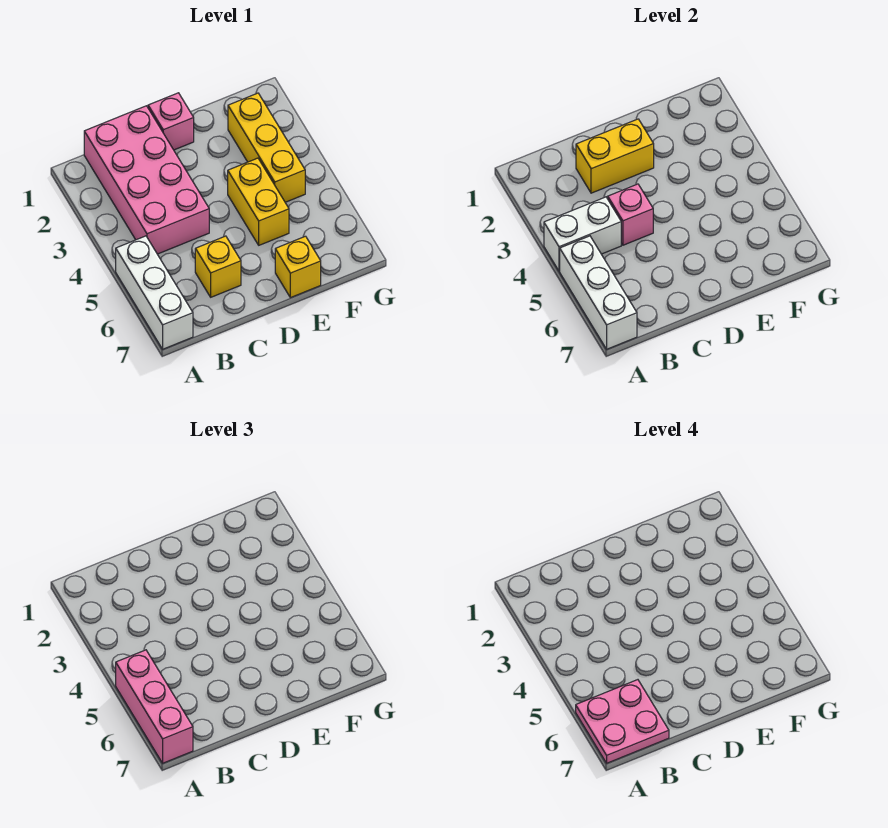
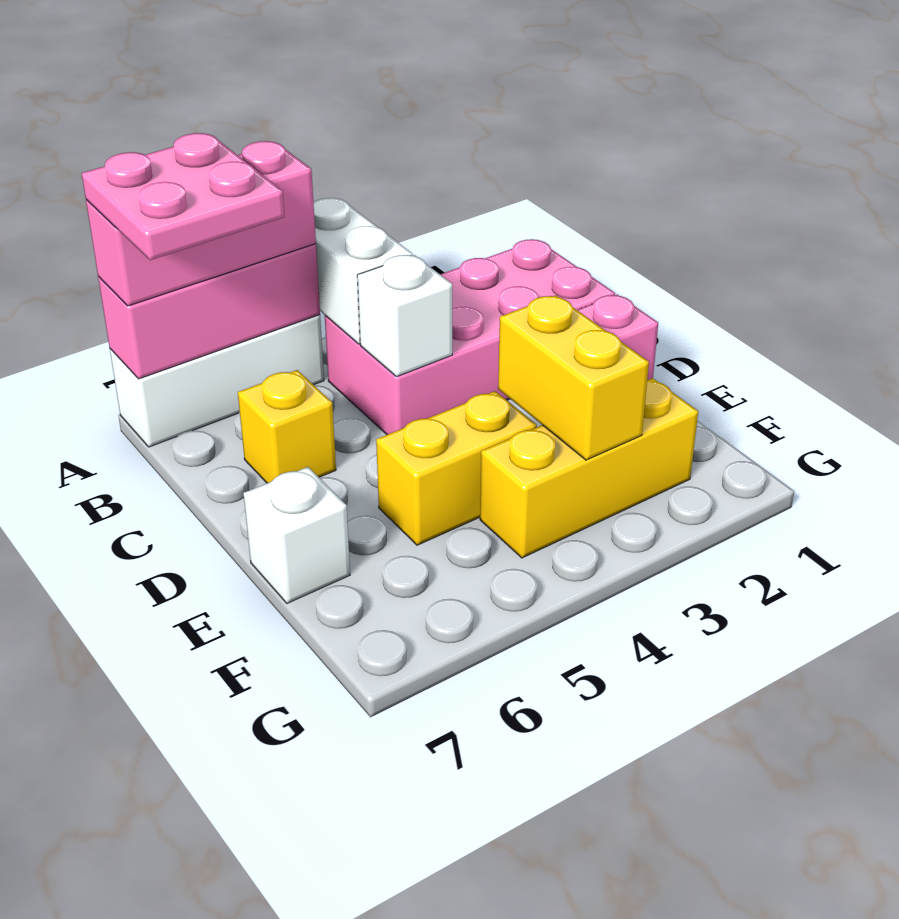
white 1x3 brick [560,236,637,349] -> pink 1x3 brick [98,244,320,379]
yellow 1x2 brick [576,119,654,193] -> yellow 1x2 brick moved to [498,295,649,460]
pink 1x1 brick [608,184,653,245] -> white 1x1 brick [357,255,452,377]
yellow 1x1 brick [275,236,321,298] -> white 1x1 brick [244,467,350,603]

